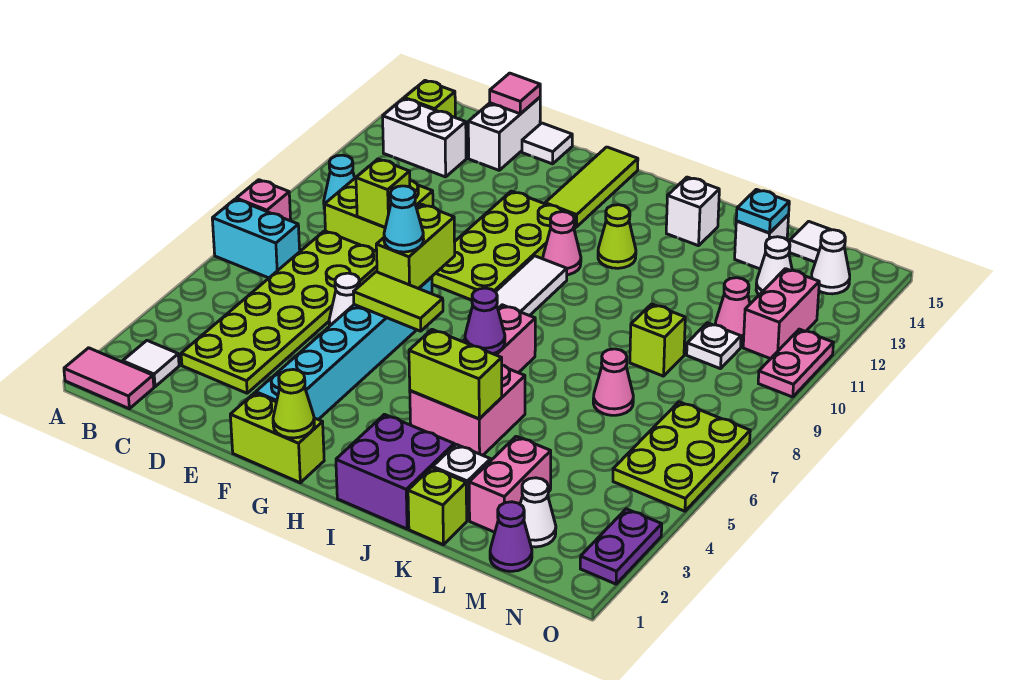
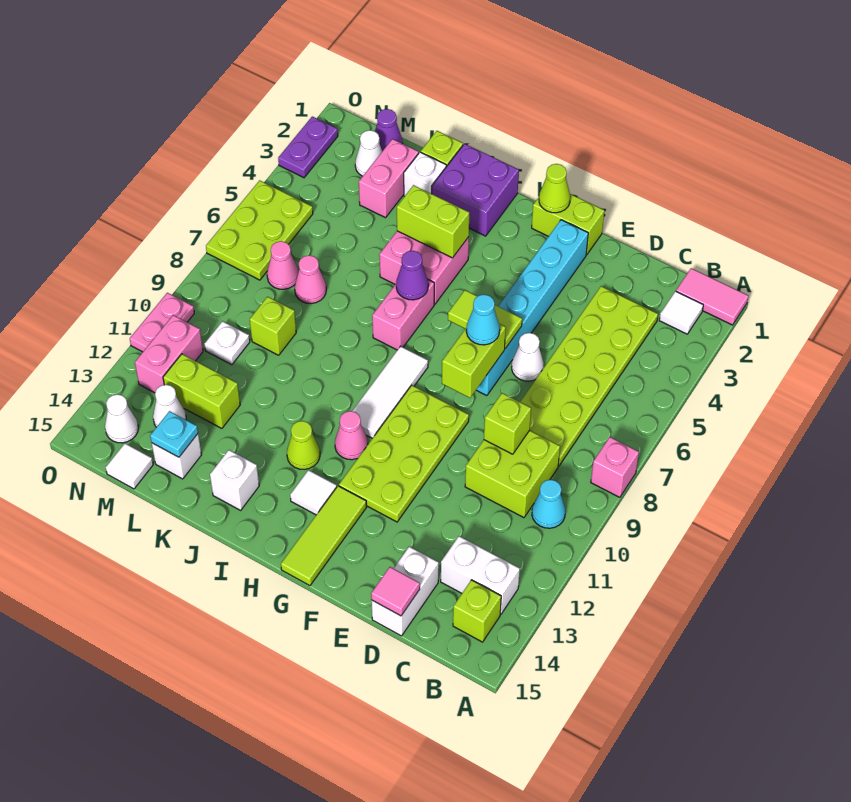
cyan 1x2 brick [212,199,300,278] -> none
white 1x1 tile [522,123,572,164] -> white 1x1 tile moved to [290,470,337,515]
none -> lime 1x2 brick [163,354,240,428]
pink 1x1 cone [715,278,750,342] -> pink 1x1 cone moved to [267,241,298,289]

